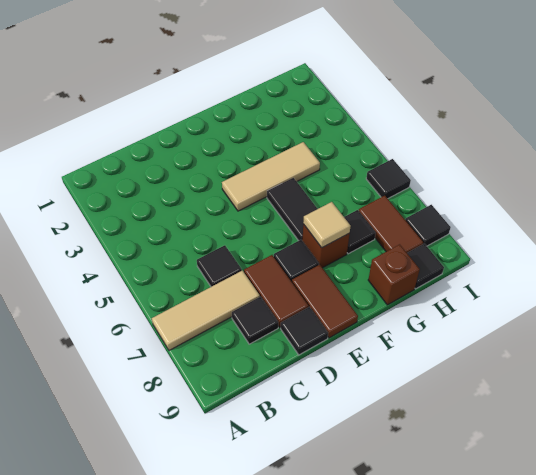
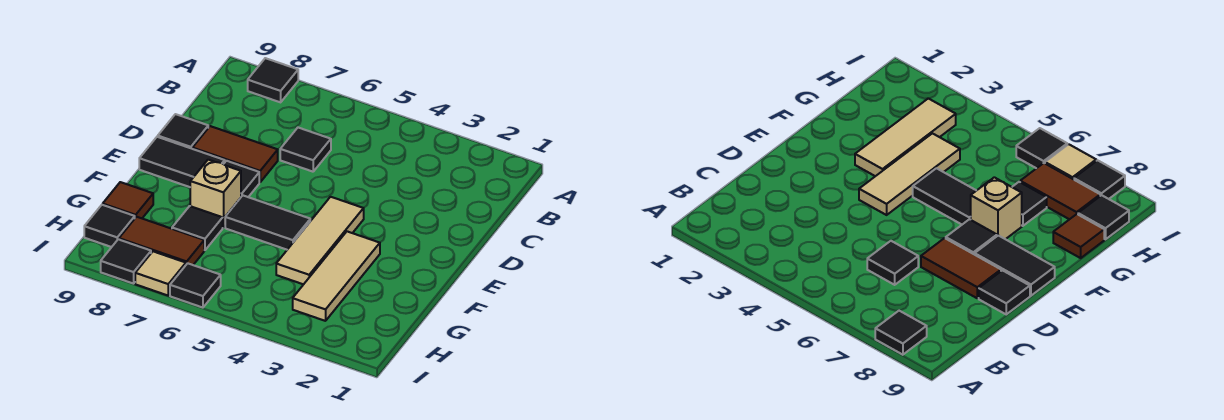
tan 1x3 tile [152,271,260,350] -> tan 1x3 tile moved to [293,231,380,321]
black 1x1 tile [232,297,278,344] -> black 1x1 tile moved to [248,58,298,102]
brown 1x2 tile [292,265,358,338] -> black 1x2 tile [139,137,225,187]
brown 1x1 brick [302,224,350,268] -> tan 1x1 brick [190,160,241,228]
tan 1x1 tile [303,202,351,248] -> tan 1x1 tile moved to [135,251,186,295]
brown 1x1 brick [368,244,420,305] -> brown 1x1 tile [103,182,153,218]

